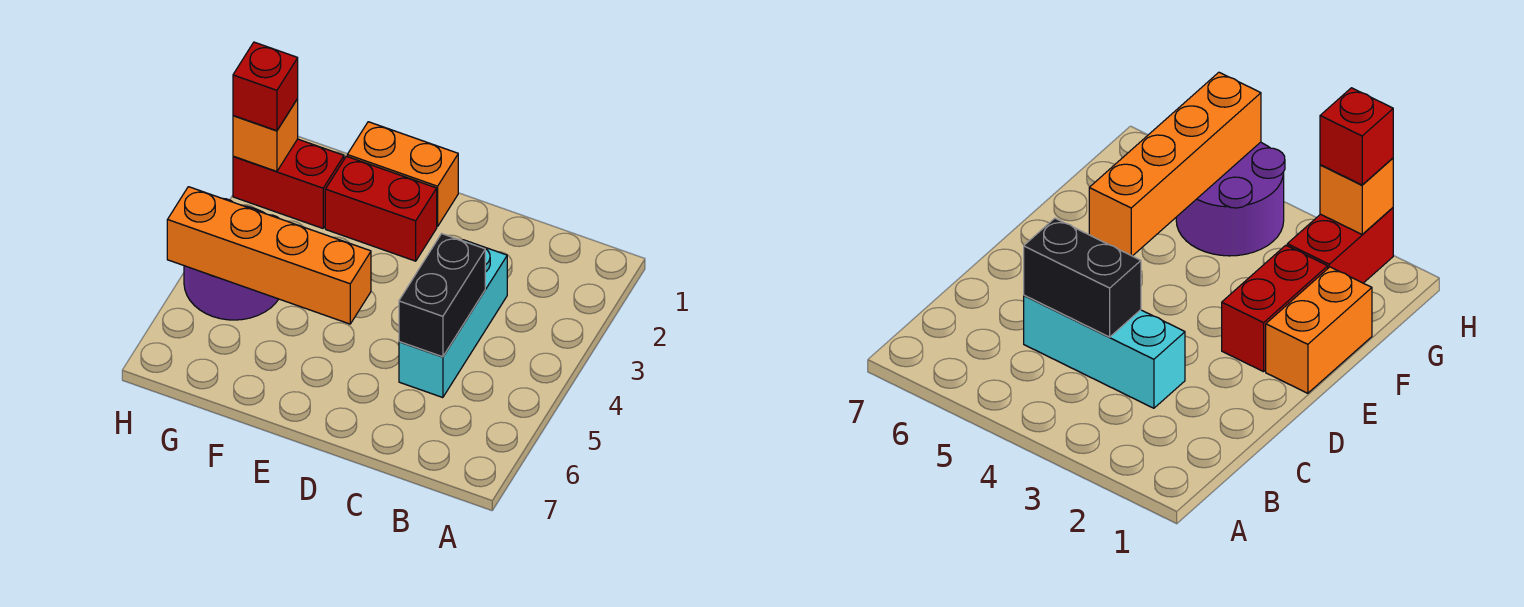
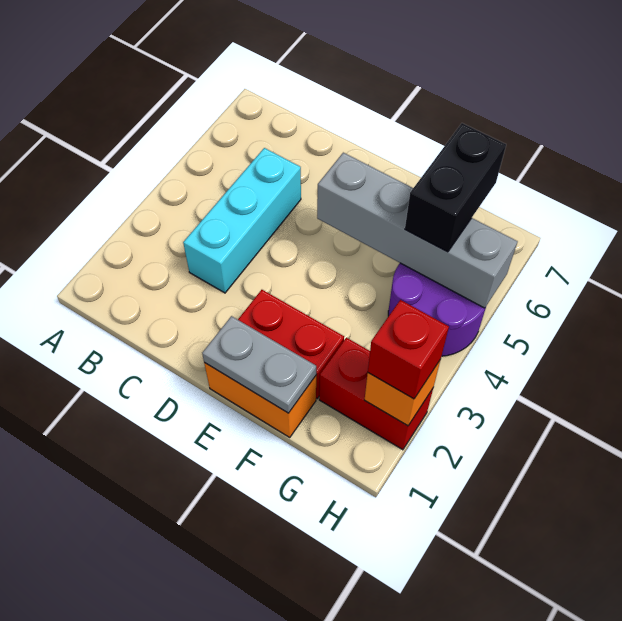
black 1x2 brick [399,234,485,357] -> black 1x2 brick moved to [405,123,506,252]
none -> grey 1x2 plate [202,316,316,413]
orange 1x4 brick [167,187,371,324] -> grey 1x4 brick [317,153,518,308]

